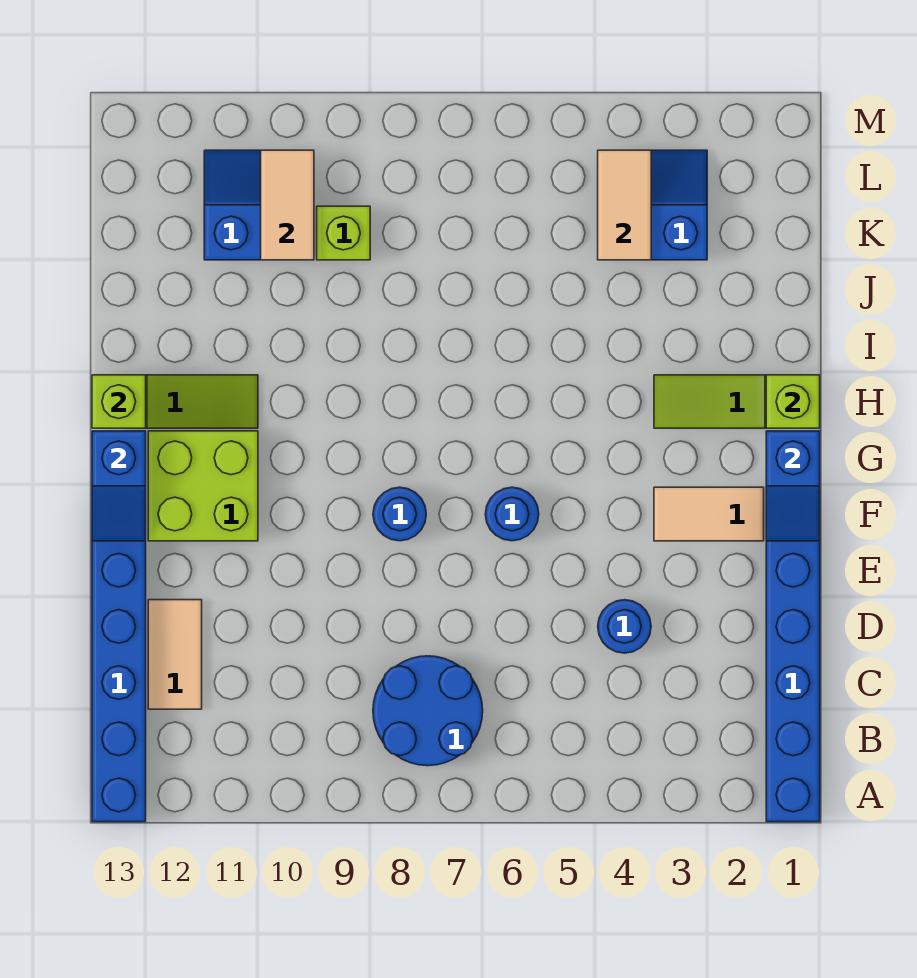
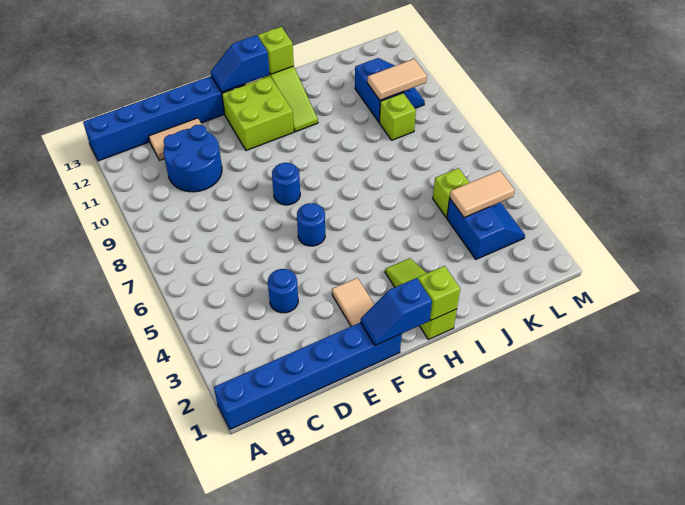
blue 2x2 round brick [373,656,483,766] -> blue 2x2 round brick moved to [163,125,222,192]
none -> lime 1x1 brick [433,168,470,218]

